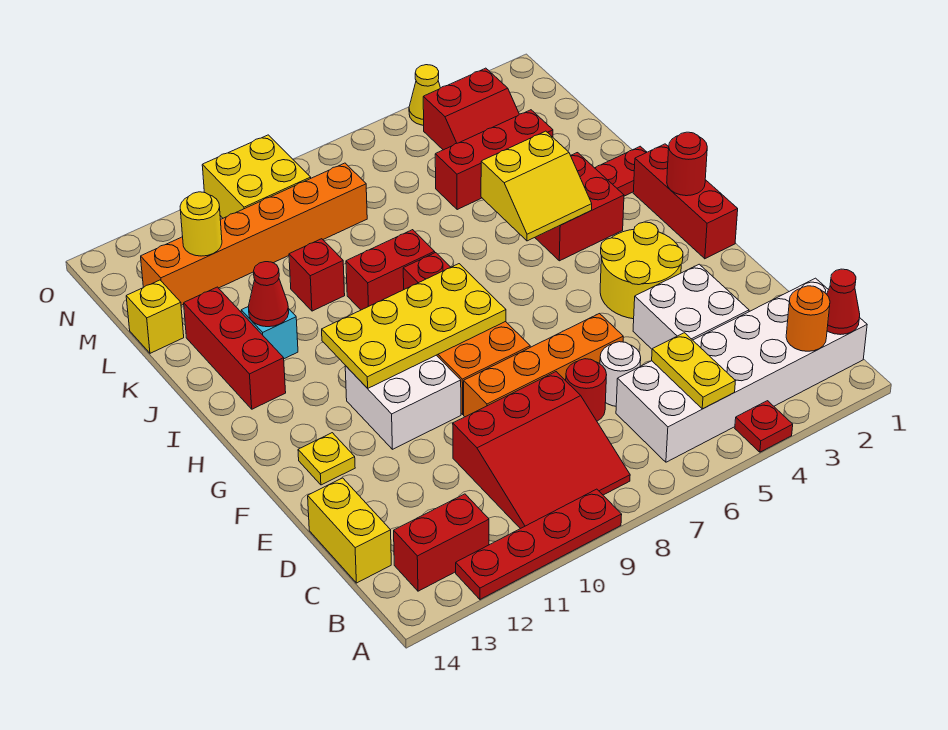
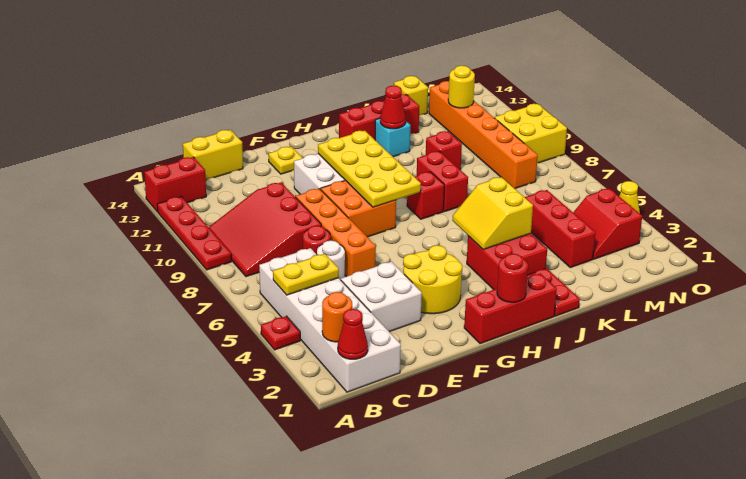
red 1x2 brick [394,494,489,591] -> red 1x2 brick turned to [144,157,206,212]

